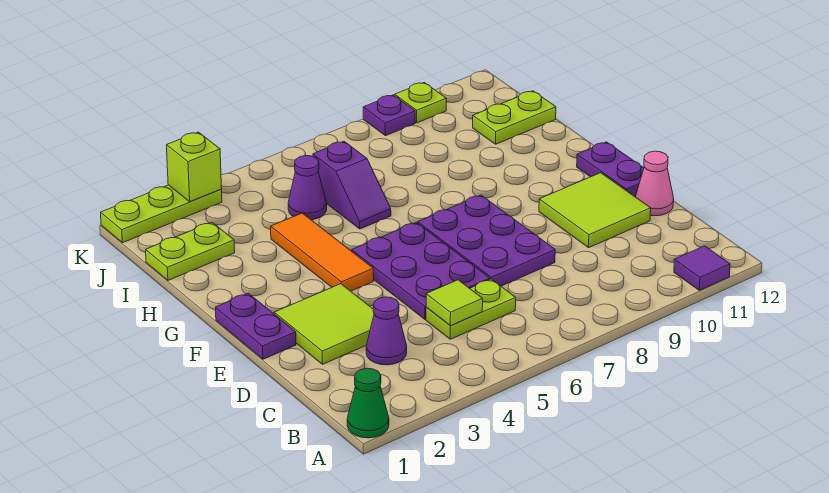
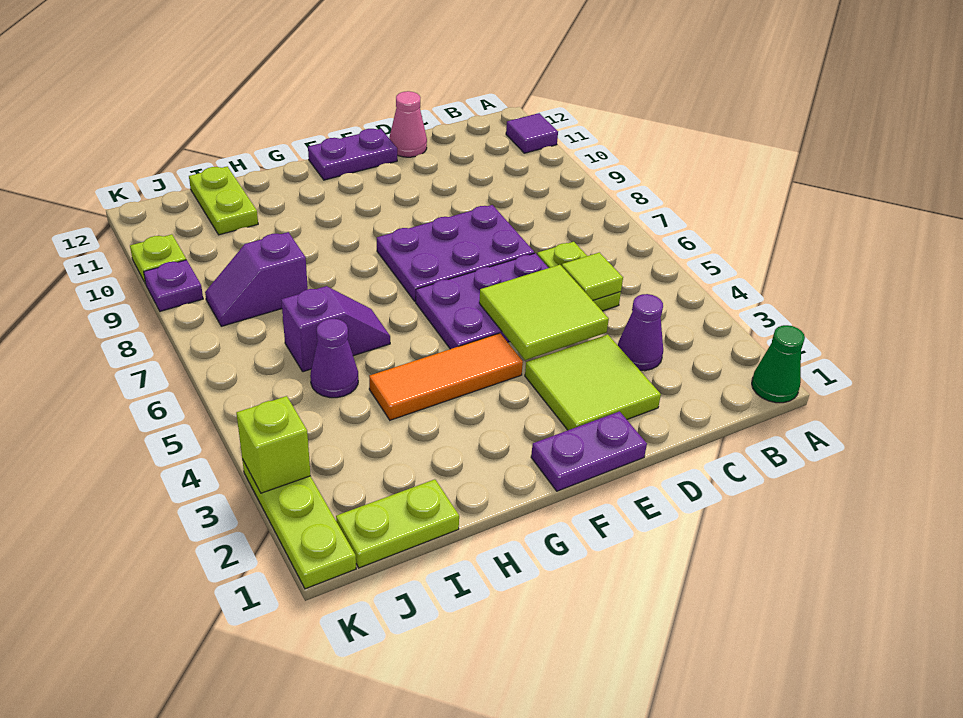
lime 2x2 tile [539,173,651,248] -> lime 2x2 tile moved to [479,265,609,360]
lime 1x2 plate [146,222,235,280] -> lime 1x2 plate turned to [336,479,459,568]
none -> purple 1x2 slope [205,232,308,326]

